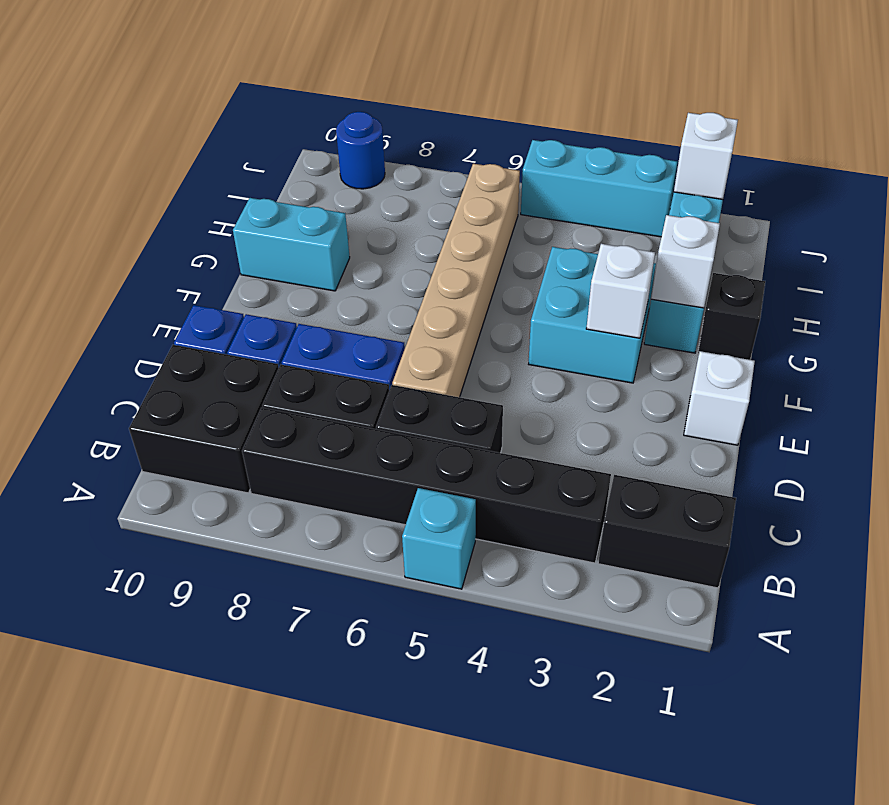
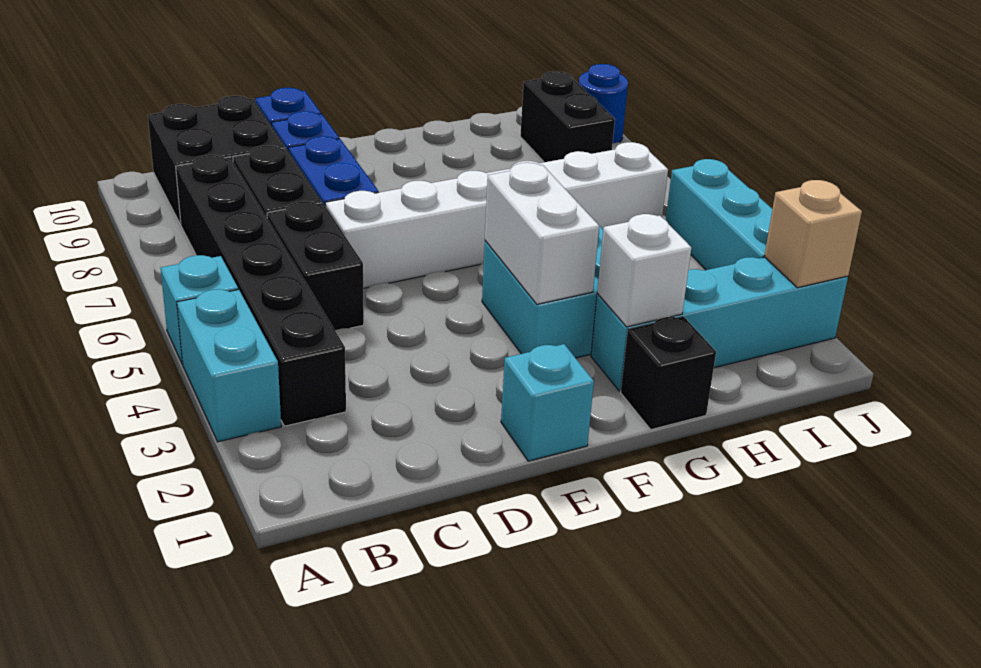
black 1x2 brick [598,475,736,588] -> black 1x2 brick moved to [520,71,615,162]
tan 1x6 brick [392,164,520,397] -> white 1x6 brick [325,142,668,288]
white 1x1 brick [684,351,755,445] -> cyan 1x1 brick [501,344,594,461]
white 1x1 brick [586,244,655,338] -> white 1x2 brick [485,163,599,304]
cyan 1x2 brick [233,198,350,291] -> cyan 1x2 brick moved to [177,289,281,442]
white 1x1 brick [674,113,738,199] -> tan 1x1 brick [764,180,862,288]

